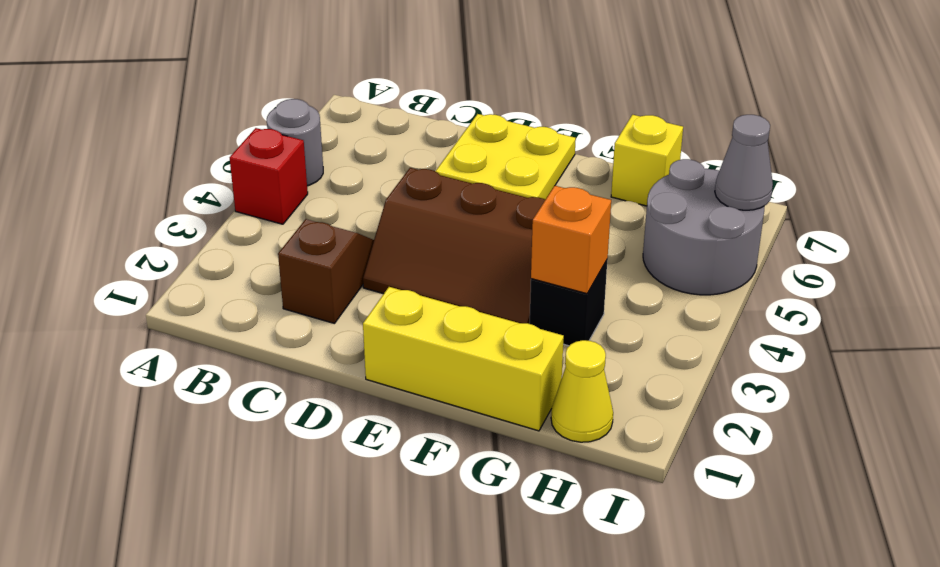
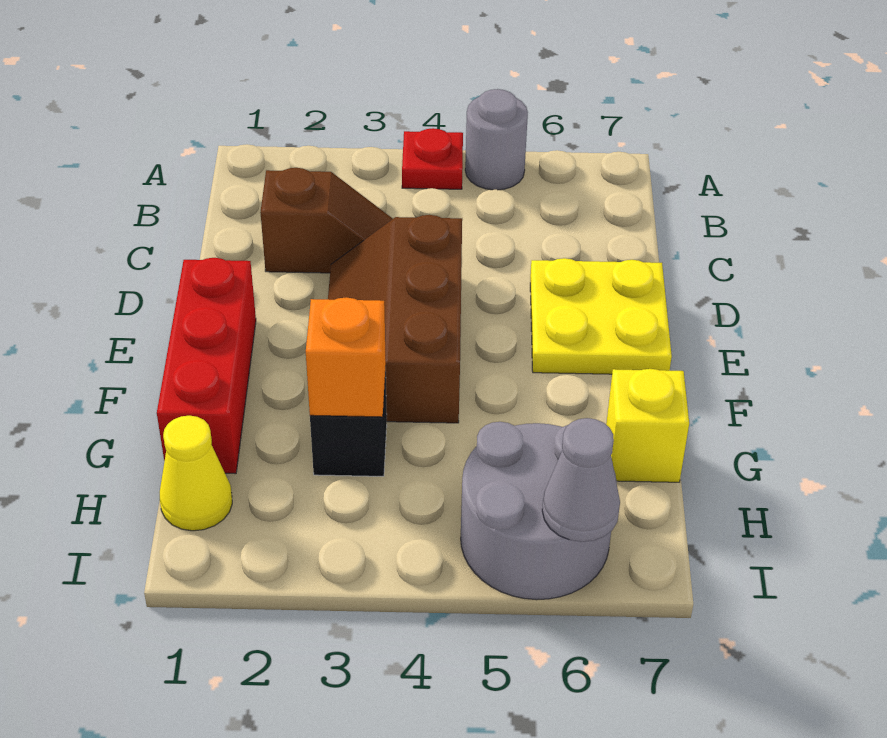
red 1x1 brick [230,128,308,224] -> red 1x1 plate [402,128,463,189]
yellow 1x3 brick [363,287,564,431] -> red 1x3 brick [157,258,256,474]

